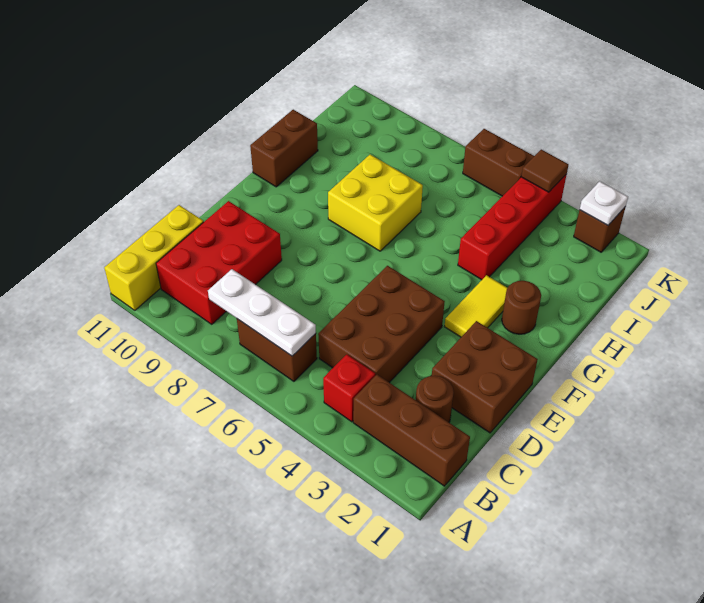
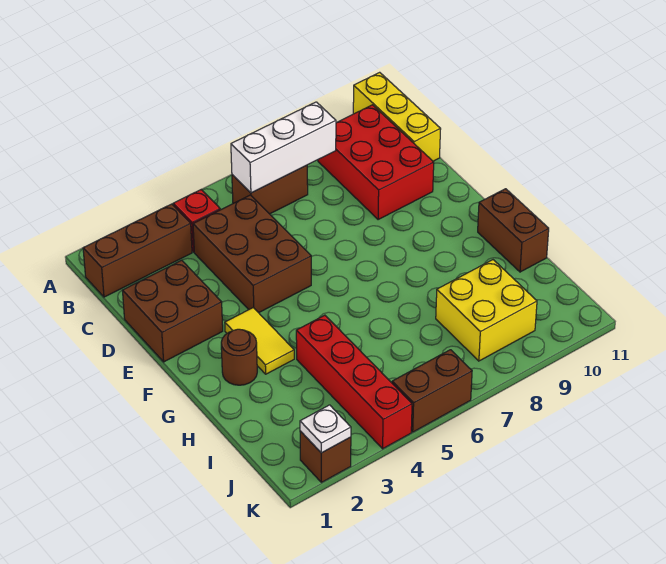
white 1x3 plate [208,269,316,356] -> white 1x3 brick [231,102,336,193]
brown 1x1 round brick [416,376,454,422] -> none
yellow 2x2 brick [328,155,423,251] -> yellow 2x2 brick moved to [436,260,537,361]
brown 1x1 tile [521,150,569,192] -> none

